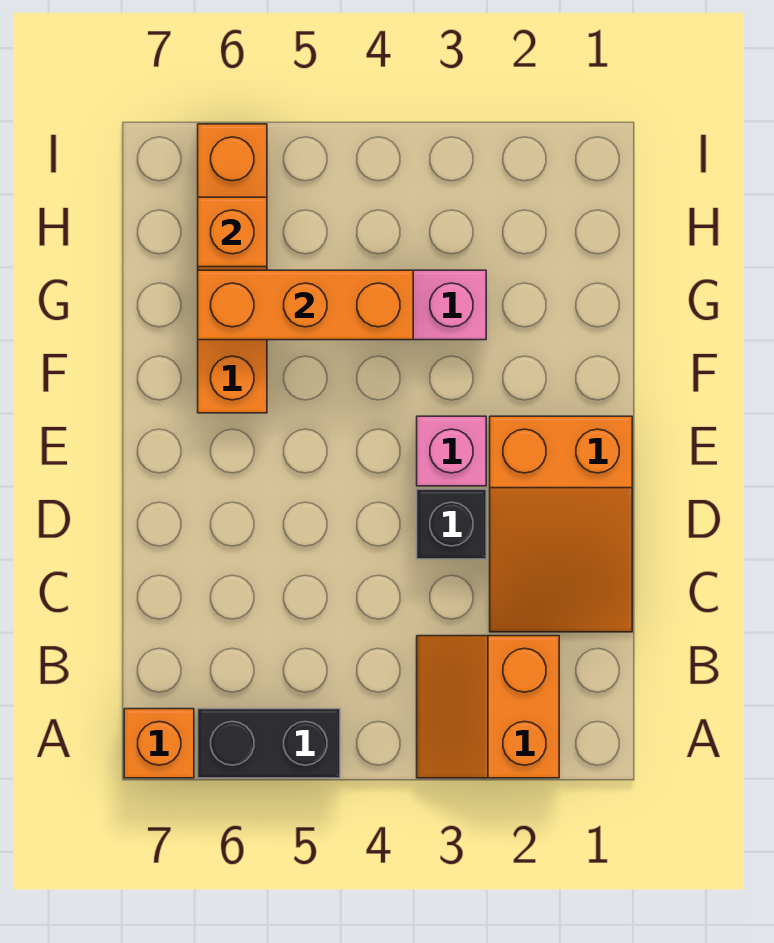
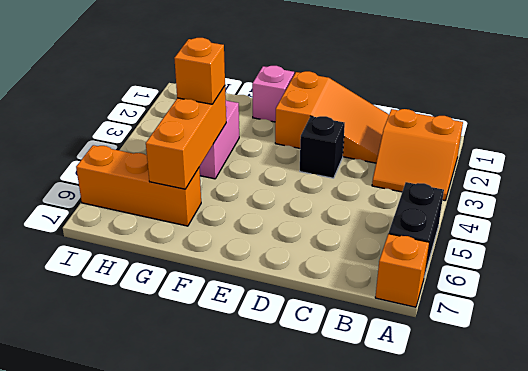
pink 1x1 brick [417,416,486,486] -> pink 1x1 brick moved to [252,66,294,122]
orange 1x4 brick [198,124,267,413] -> orange 1x3 brick [76,145,201,226]
orange 1x1 brick [198,197,267,267] -> orange 1x1 brick moved to [174,38,225,104]

